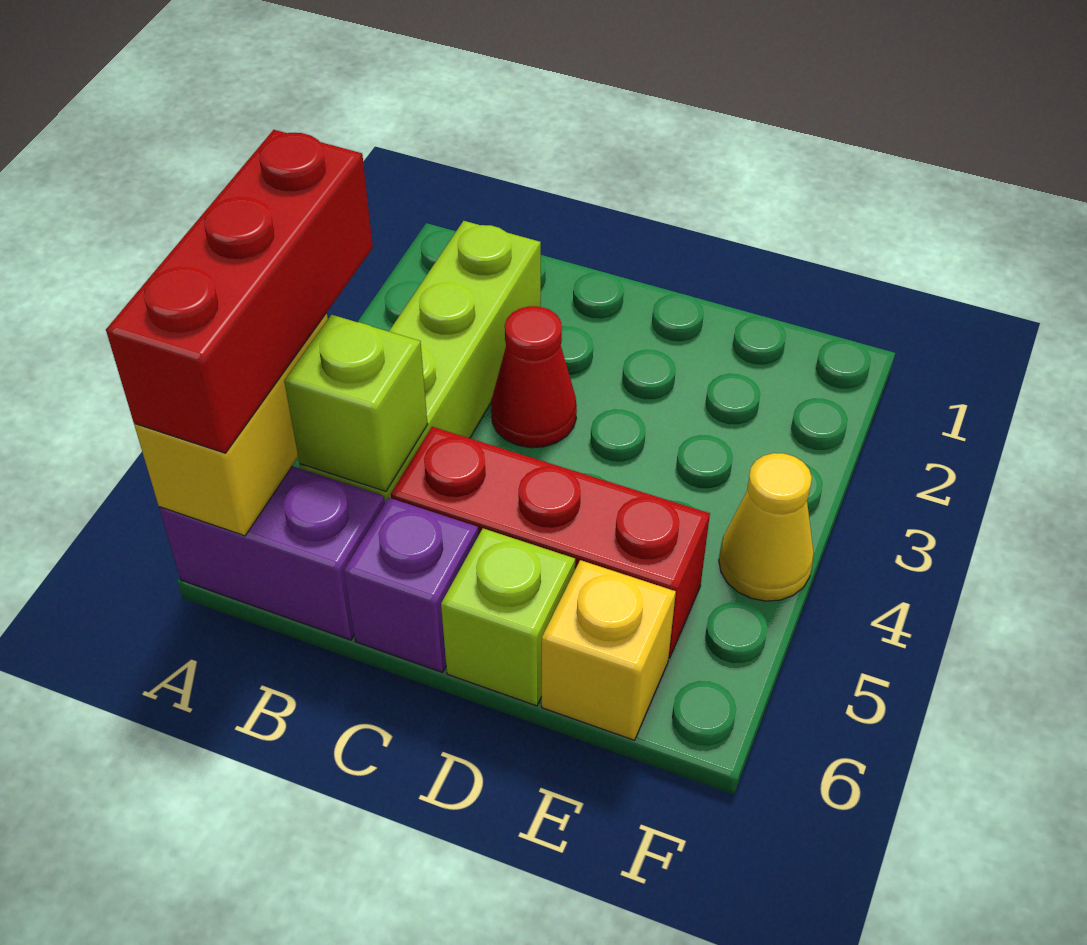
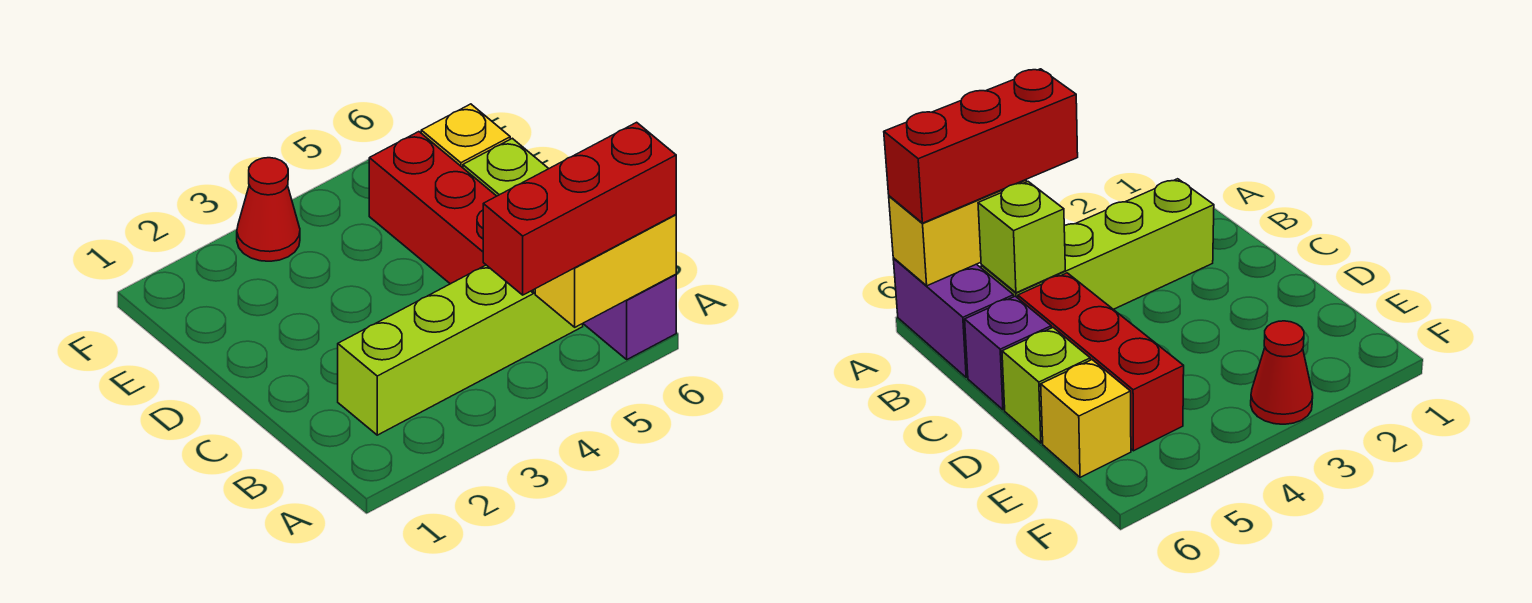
red 1x1 cone [491,306,577,448] -> red 1x1 cone moved to [237,158,300,261]
yellow 1x1 cone [719,453,814,601] -> none

